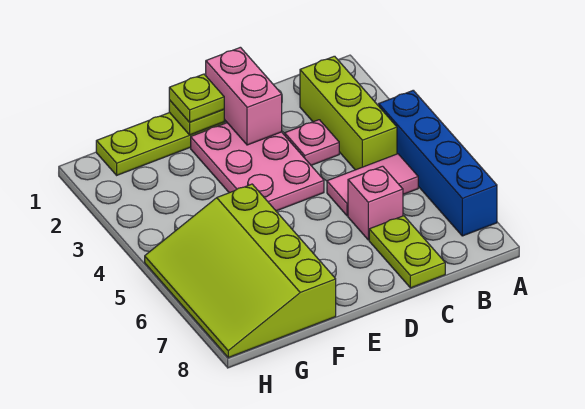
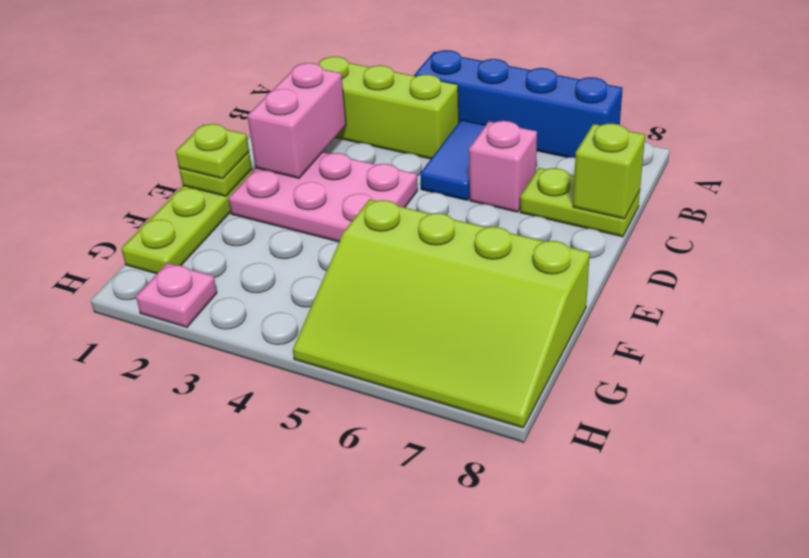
pink 1x2 tile [327,154,418,216] -> blue 1x2 tile [420,120,486,200]
pink 1x1 plate [285,120,339,165] -> pink 1x1 plate moved to [136,263,217,327]
none -> lime 1x1 brick [573,123,645,219]
pink 1x2 brick [206,47,282,145] -> pink 1x2 brick turned to [247,63,346,178]

